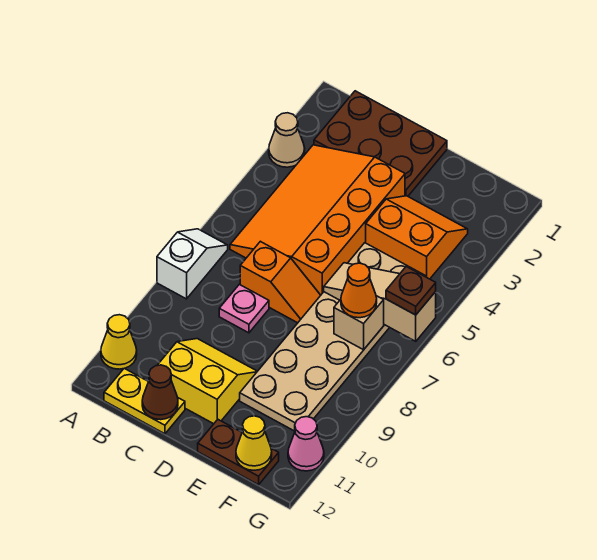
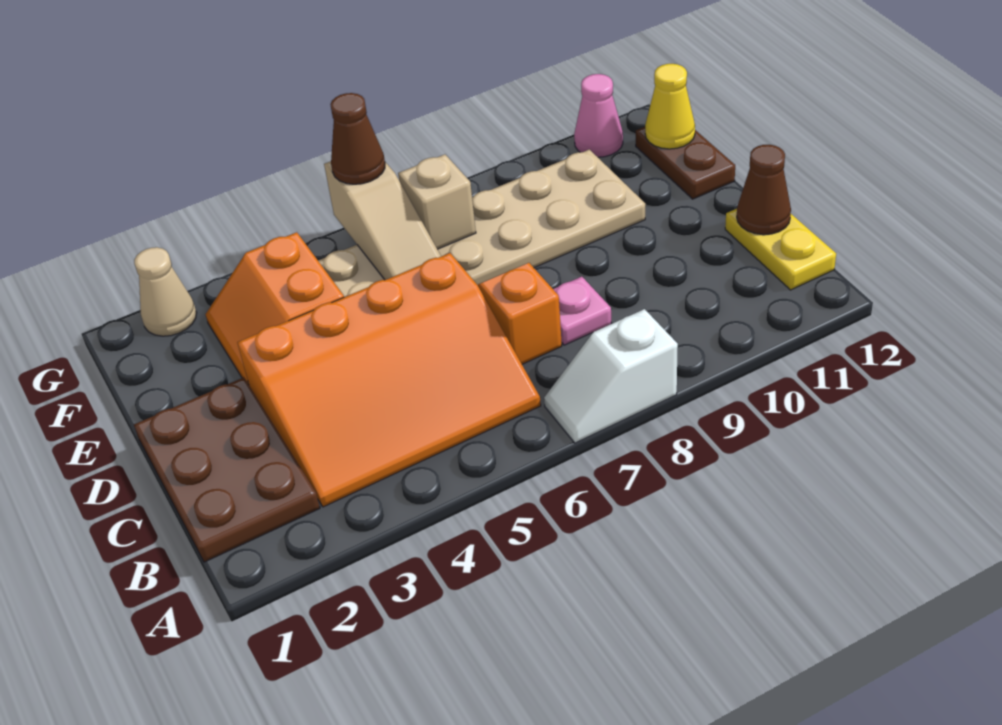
tan 1x1 cone [269,113,305,167] -> tan 1x1 cone moved to [134,247,197,336]
yellow 1x1 cone [101,315,137,369] -> none
yellow 2x2 slope [157,339,257,424] -> none
orange 1x1 cone [341,263,377,318] -> none
brown 1x1 plate [386,267,436,315] -> brown 1x1 cone [330,93,385,184]

